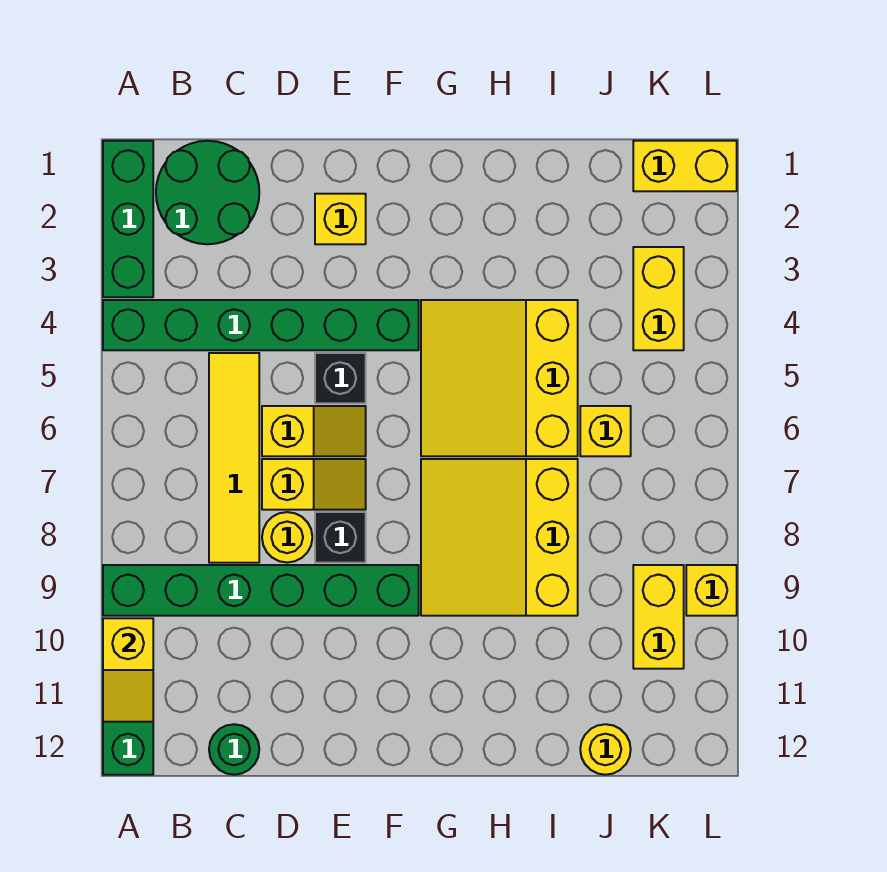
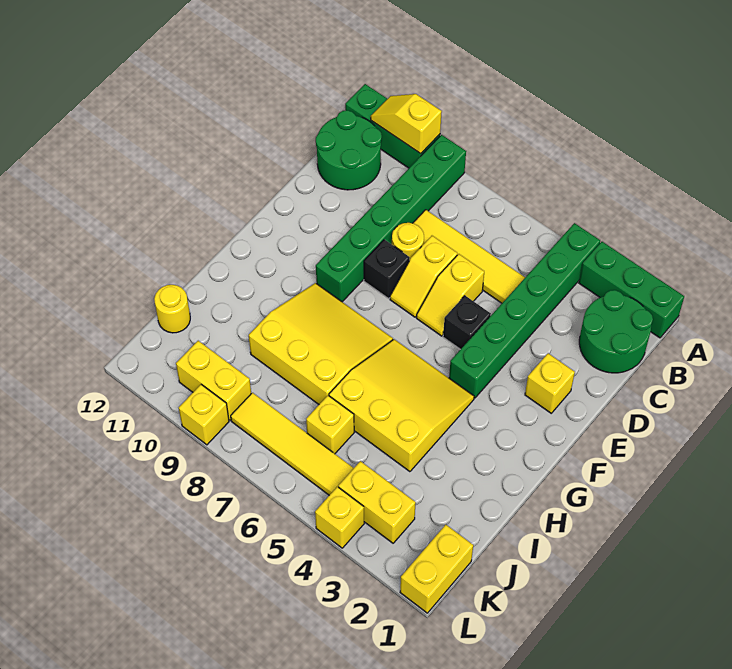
green 1x1 round brick [209,724,259,775] -> green 2x2 round brick [316,110,382,190]
none -> yellow 1x4 tile [231,393,354,495]
none -> yellow 1x1 brick [315,487,364,548]

